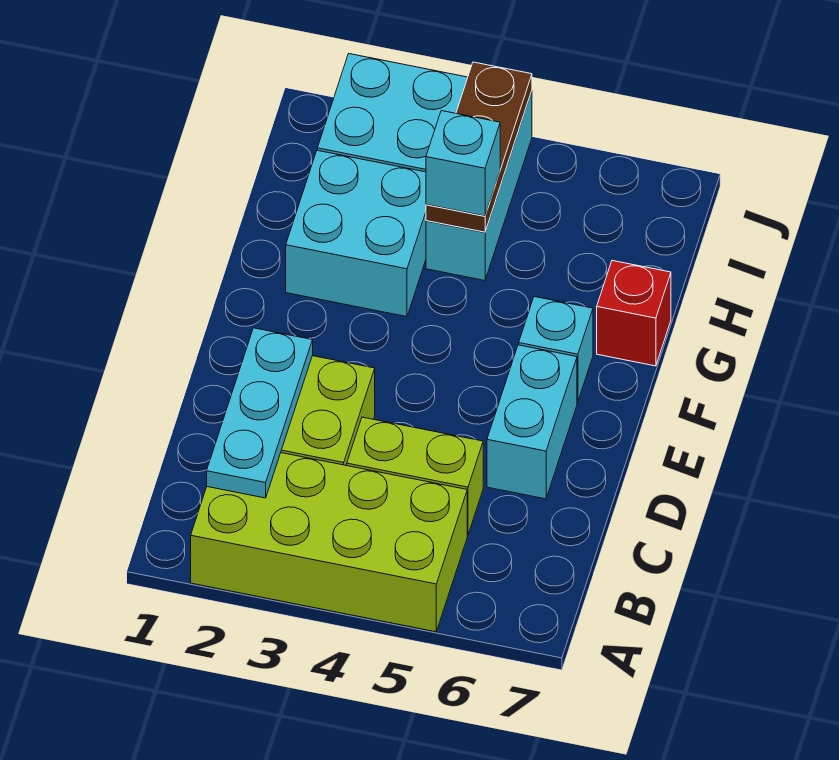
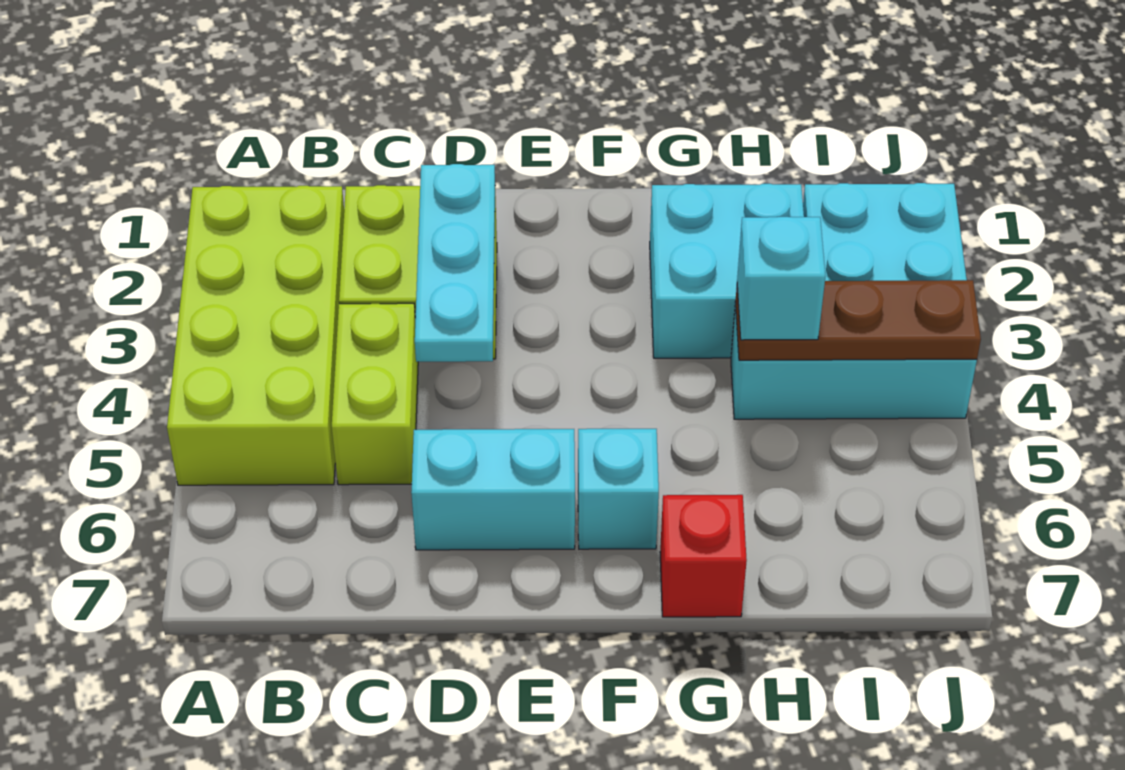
cyan 1x3 plate [207,328,313,498] -> cyan 1x3 plate turned to [415,164,495,362]

